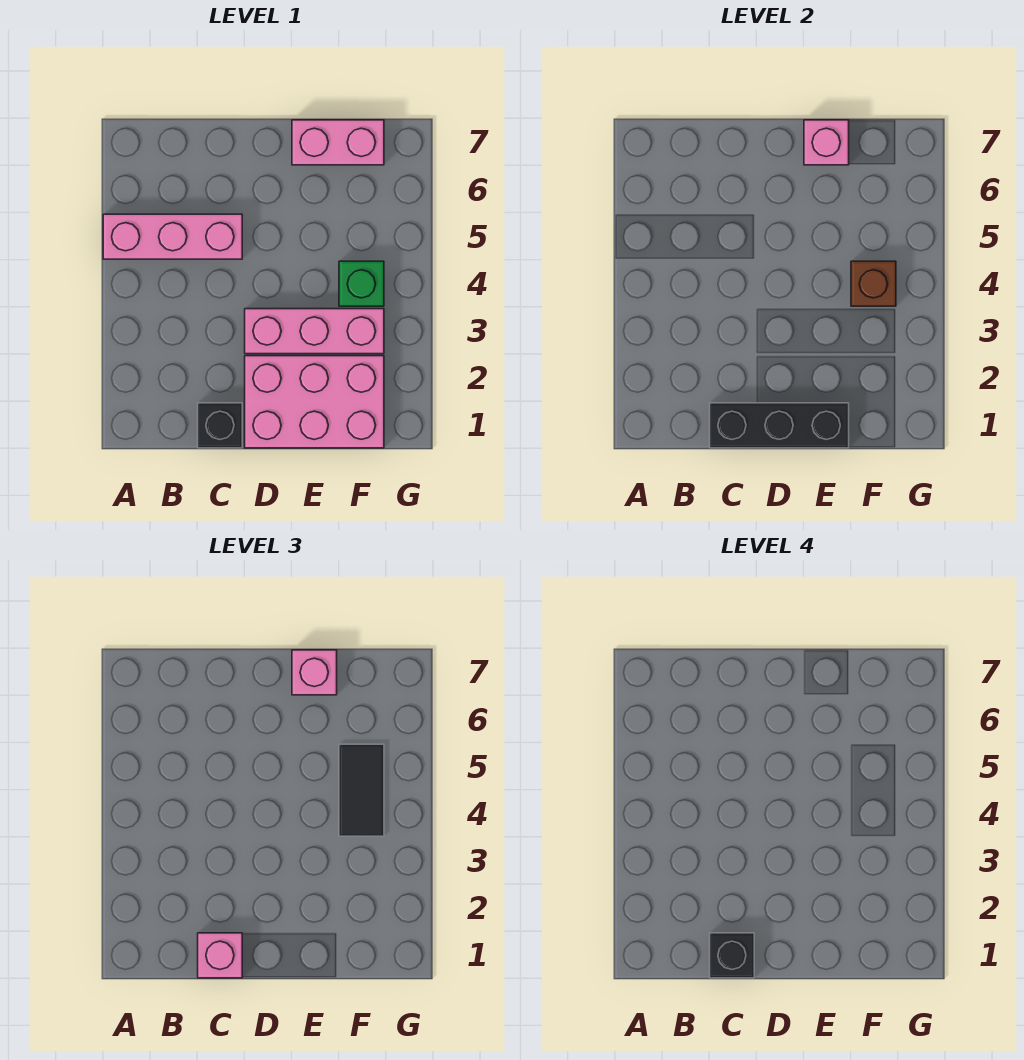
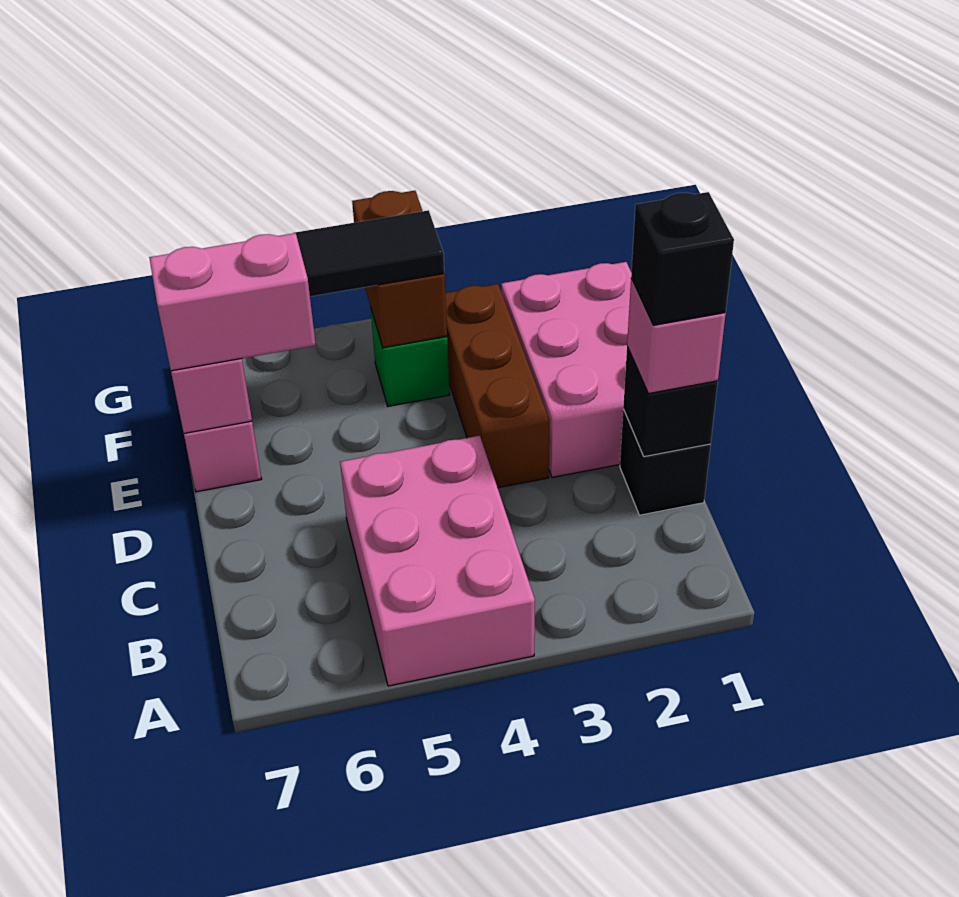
pink 1x3 brick [103,214,242,259] -> pink 2x3 brick [340,436,535,686]
black 1x3 brick [710,403,849,448] -> black 1x1 brick [623,346,718,457]
pink 1x3 brick [245,309,384,354] -> brown 1x3 brick [445,284,550,488]
pink 1x1 brick [292,650,337,695] -> pink 1x2 brick [149,233,316,371]
brown 1x1 brick [851,261,896,306] -> brown 1x2 brick [352,191,447,348]

